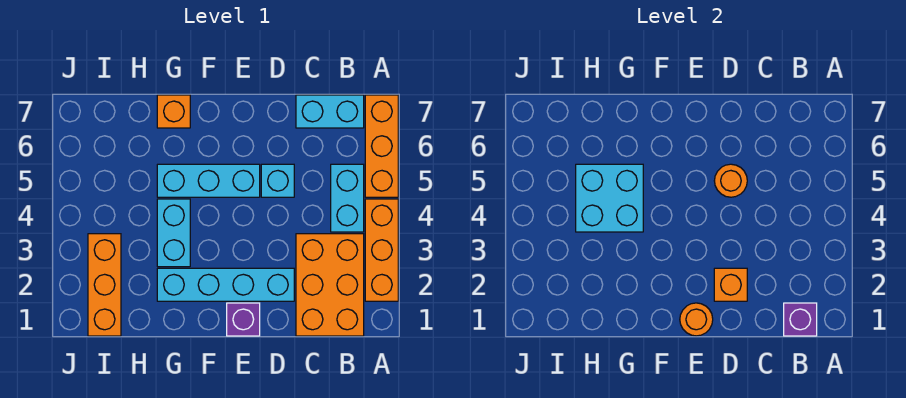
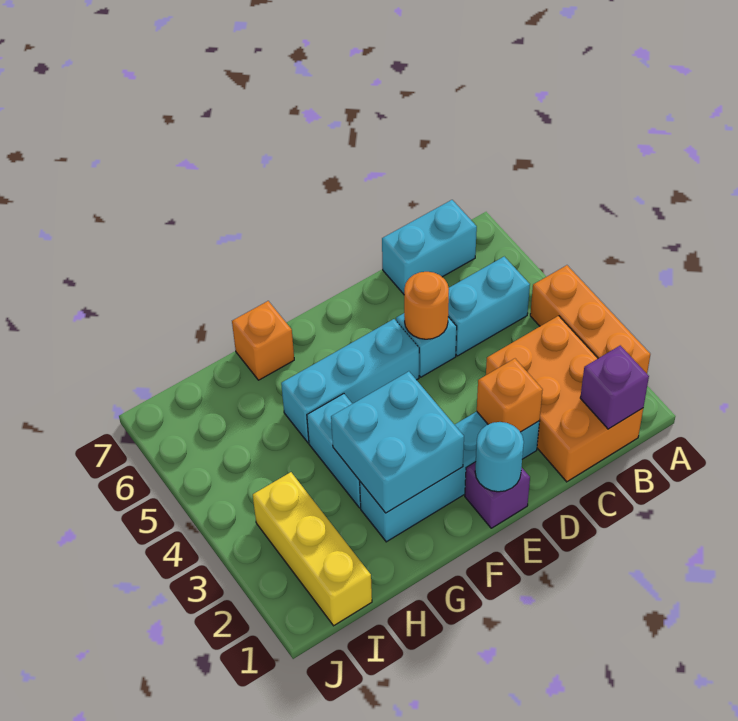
orange 1x3 brick [365,95,398,197] -> none
cyan 1x2 brick [331,164,364,232] -> cyan 1x2 brick turned to [448,257,530,356]
orange 1x1 round brick [680,303,713,336] -> cyan 1x1 round brick [475,422,524,492]
cyan 2x2 brick [576,164,643,232] -> cyan 2x2 brick moved to [331,371,464,513]
orange 1x3 brick [88,234,121,336] -> yellow 1x3 brick [253,472,372,626]

